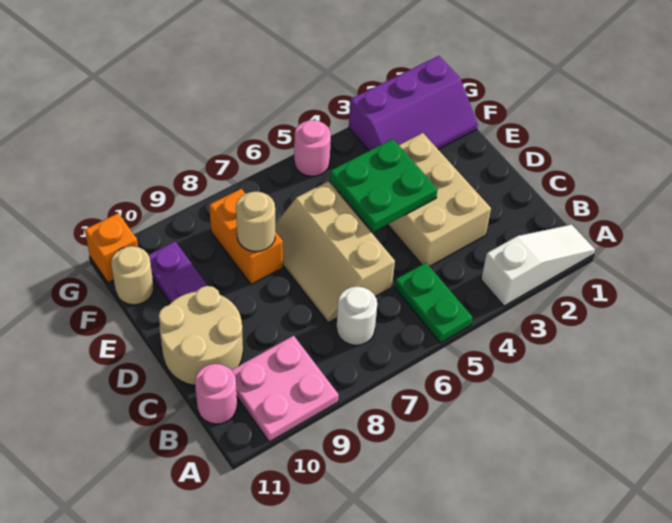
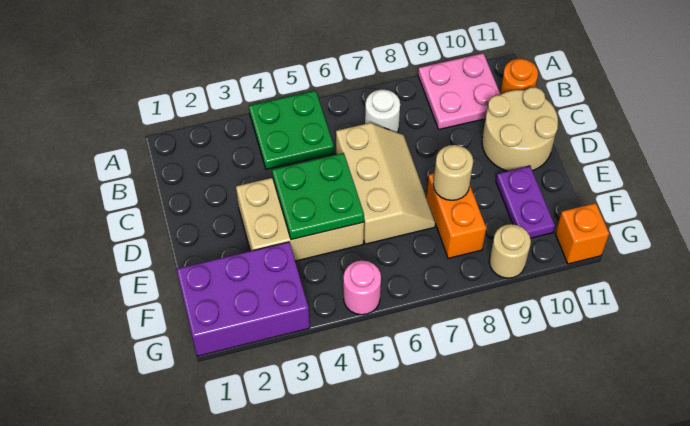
white 1x3 slope [481,224,595,306] -> none
green 1x2 plate [395,263,473,343] -> green 2x2 plate [249,91,334,169]
pink 1x1 round brick [195,364,237,424] -> orange 1x1 round brick [500,59,538,94]
tan 2x3 brick [388,133,491,266] -> tan 2x3 brick turned to [236,178,364,261]
purple 2x3 slope [349,56,478,151] -> purple 2x3 brick [177,242,310,356]
tan 1x1 round brick [111,246,154,305] -> tan 1x1 round brick moved to [489,224,531,278]

